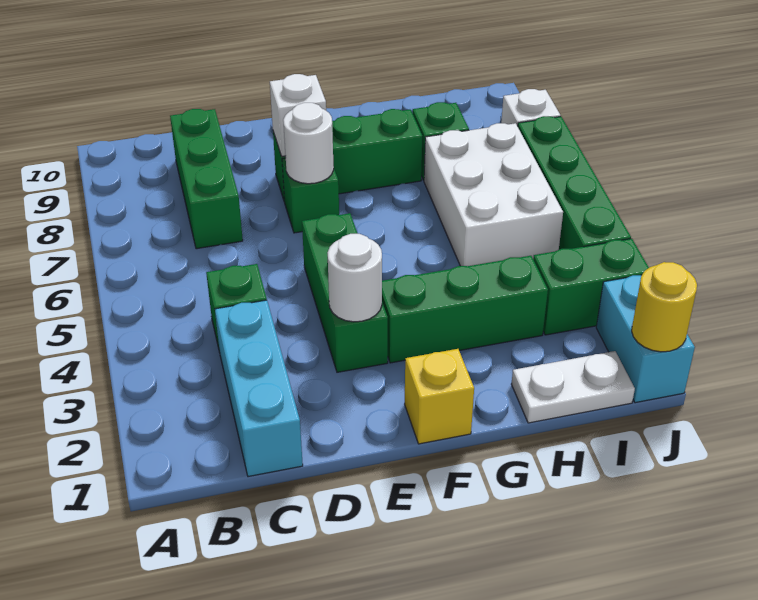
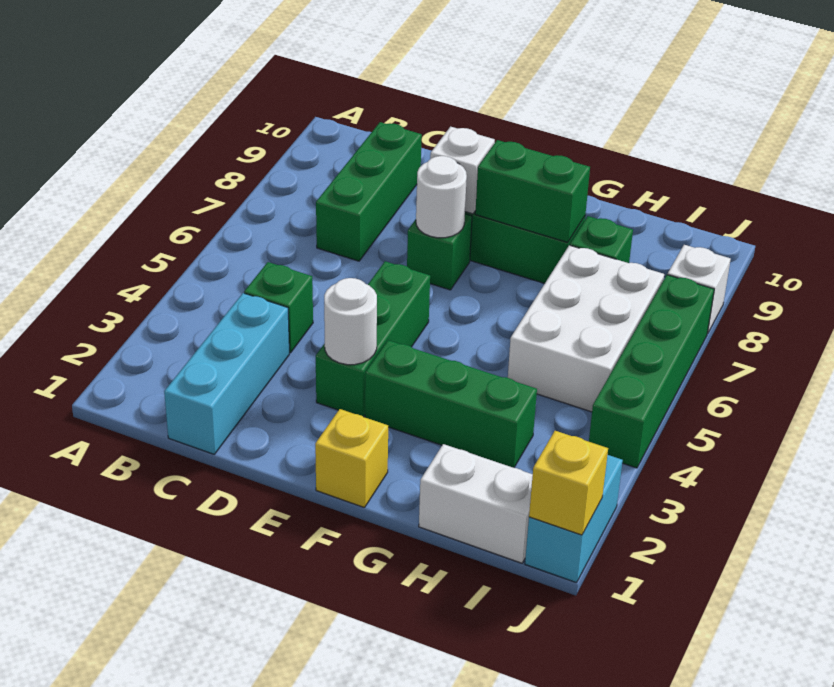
white 1x2 plate [511,351,635,423] -> white 1x2 brick [419,444,533,563]
green 1x2 brick [533,239,649,335] -> green 1x2 brick moved to [475,140,590,242]
yellow 1x1 round brick [632,262,697,352] -> yellow 1x1 brick [529,431,608,535]

